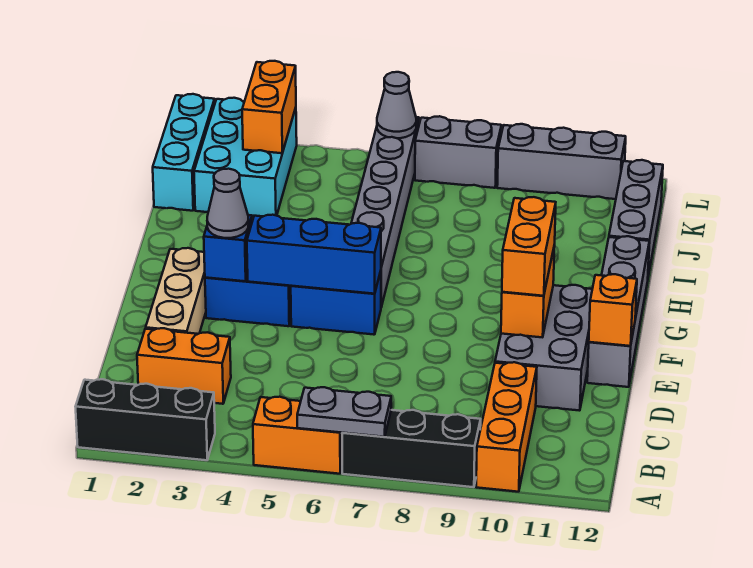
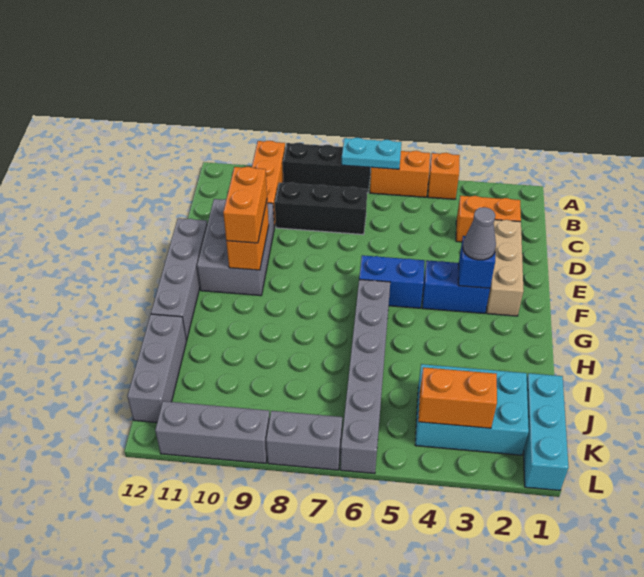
black 1x3 brick [76,379,215,460] -> black 1x3 brick moved to [275,182,367,235]
grey 1x2 plate [297,387,391,437] -> cyan 1x2 plate [342,138,402,169]
orange 1x1 brick [589,274,637,346] -> orange 1x1 brick moved to [428,153,460,199]
blue 1x3 brick [247,215,381,294] -> none
cyan 2x3 brick [194,98,297,216] -> cyan 2x3 brick turned to [415,364,529,455]
orange 1x2 brick [242,61,296,153] -> orange 1x2 brick turned to [418,367,497,428]
grey 1x1 cone [377,72,416,138] -> none

